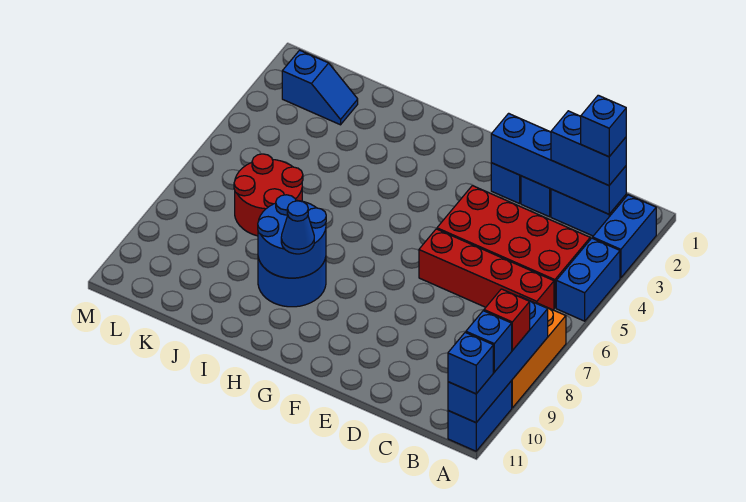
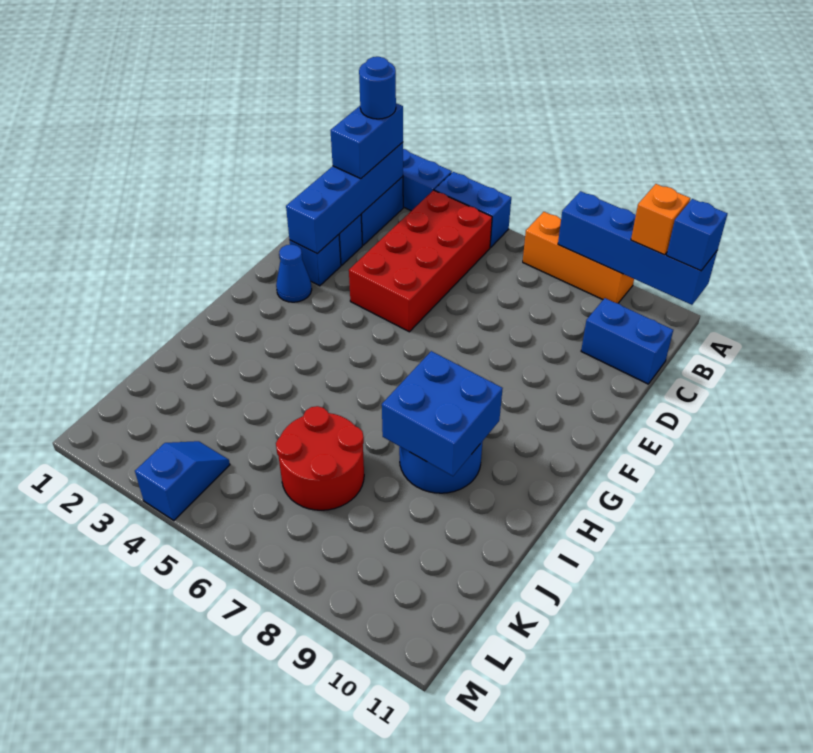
red 1x1 brick [484,289,530,350] -> none
blue 1x2 brick [448,381,512,451] -> blue 1x2 brick moved to [581,298,673,384]
blue 1x1 brick [466,311,512,372] -> orange 1x1 brick [631,184,690,255]
blue 1x1 brick [581,95,626,157] -> blue 1x1 round brick [359,57,396,119]
red 1x4 brick [419,229,554,310] -> none
blue 2x2 round brick [258,195,326,278] -> blue 2x2 brick [382,351,503,476]
blue 1x1 cone [281,201,314,254] -> blue 1x1 cone moved to [276,244,312,302]
blue 1x2 slope [282,50,358,125] -> blue 1x2 slope moved to [135,441,230,521]

